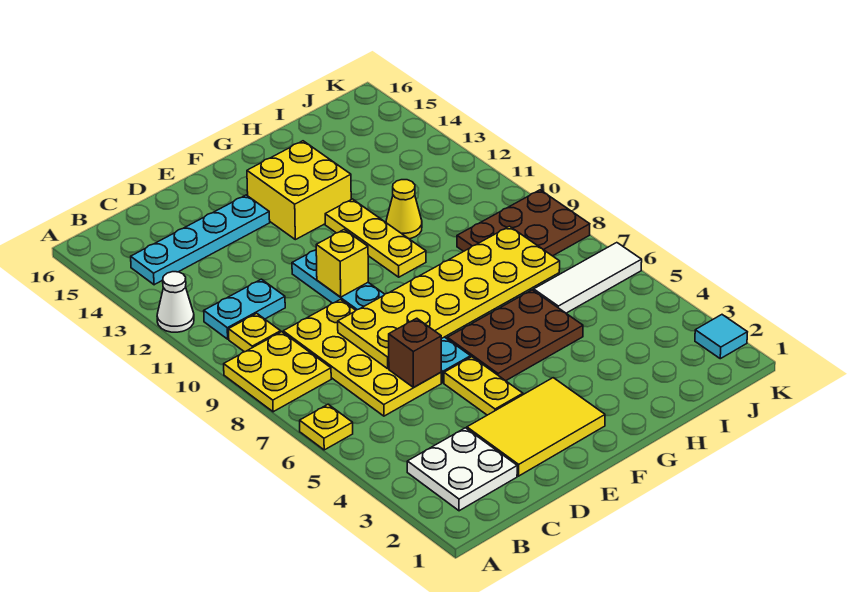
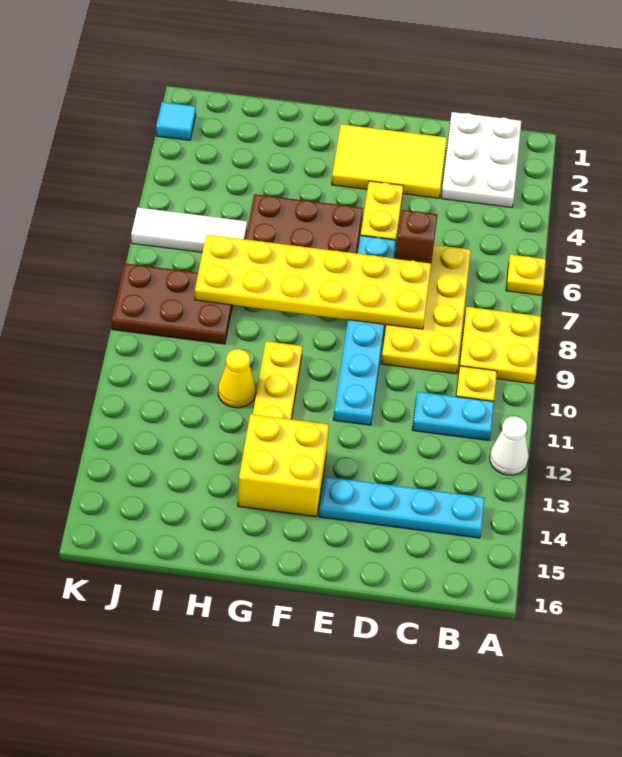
white 2x2 plate [407,428,517,511] -> white 2x3 plate [441,112,521,208]
yellow 1x1 brick [316,230,368,297] -> none

